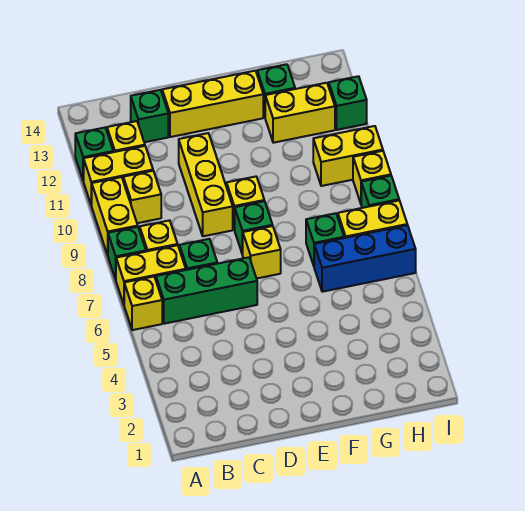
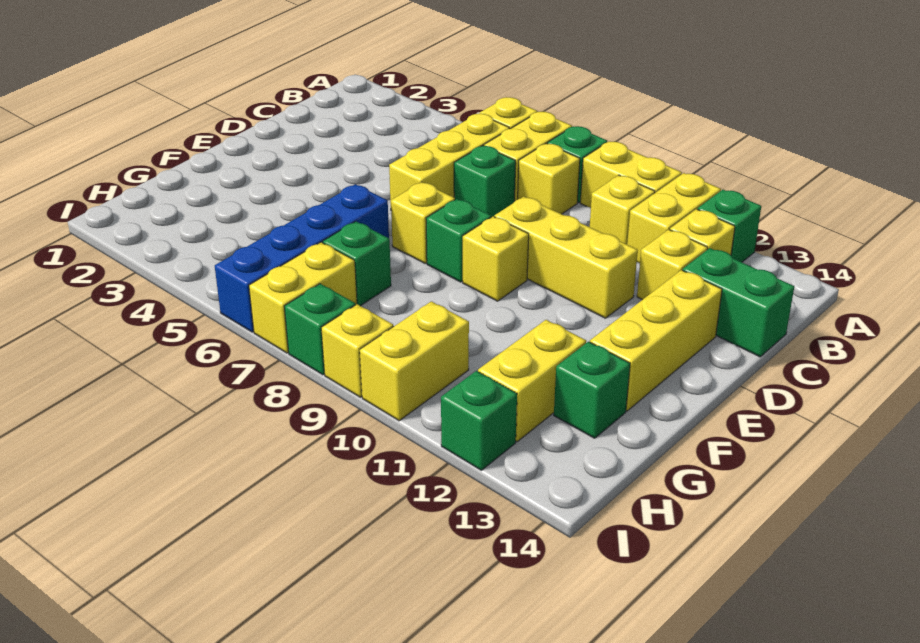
green 1x3 brick [156,257,257,324] -> yellow 1x3 brick [389,114,510,204]
none -> yellow 1x1 brick [637,229,708,300]
green 1x1 brick [131,90,168,142] -> green 1x2 brick [683,248,794,357]
blue 1x3 brick [314,225,416,292] -> blue 1x4 brick [215,184,389,332]

